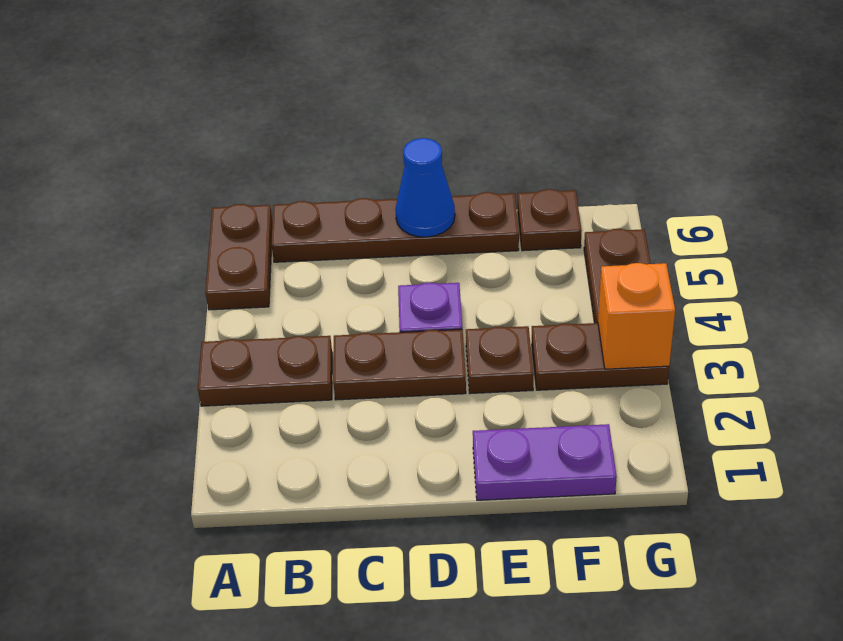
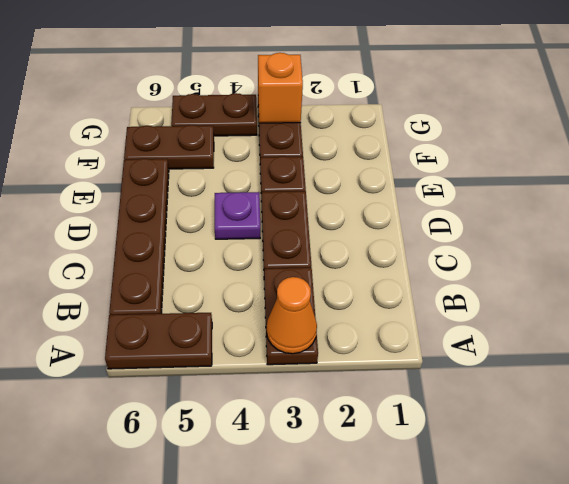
none -> orange 1x1 cone [266,277,317,354]
blue 1x1 cone [395,138,455,237] -> none
purple 1x2 plate [473,424,617,500] -> none
brown 1x1 plate [518,189,582,251] -> brown 1x2 plate [124,125,214,169]

